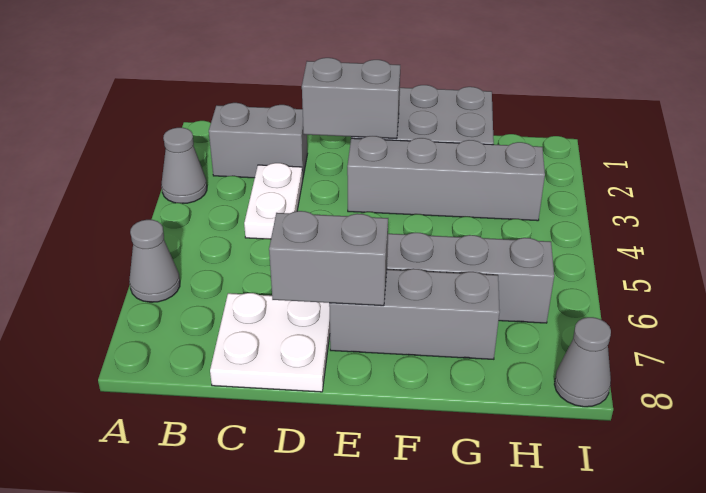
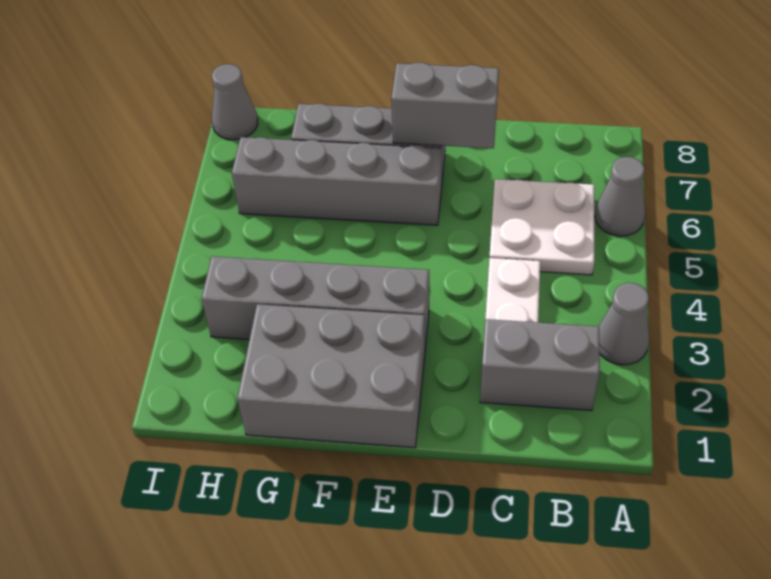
white 2x2 plate [210,293,330,392] -> white 2x2 plate moved to [489,179,594,275]
grey 1x2 brick [302,58,400,139] -> none

